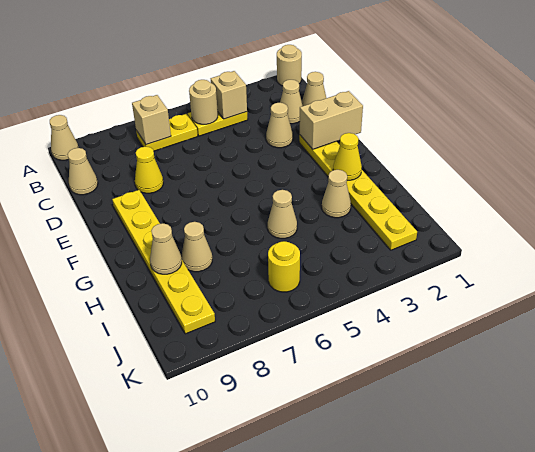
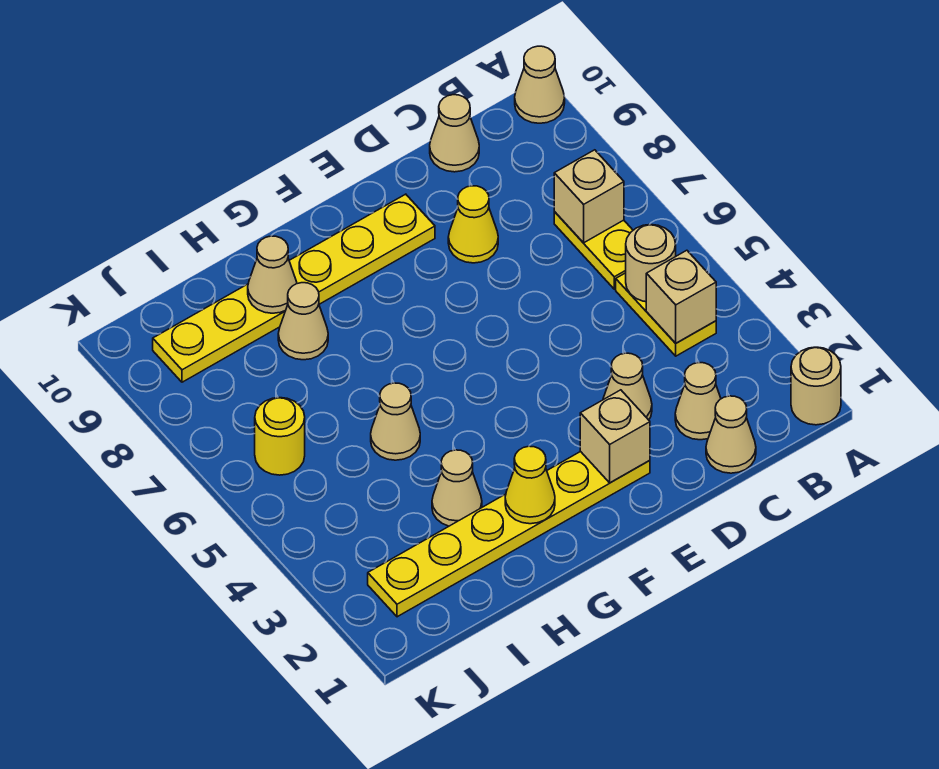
tan 1x2 brick [300,91,363,149] -> tan 1x1 brick [580,390,650,483]

